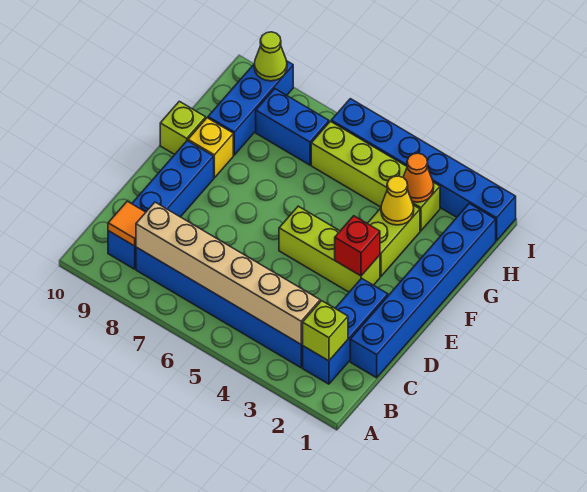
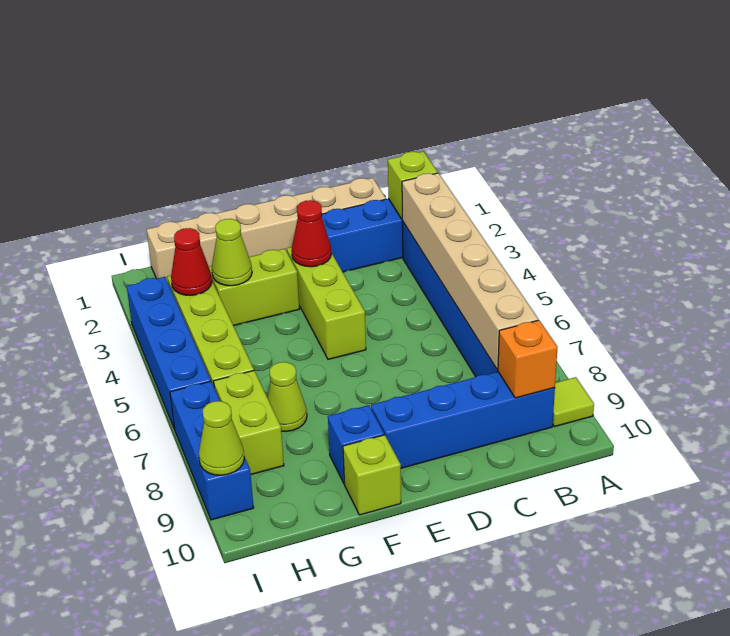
none -> lime 1x1 tile [553,377,594,427]
orange 1x1 tile [108,201,146,246] -> orange 1x1 brick [498,320,557,398]
blue 1x6 brick [350,204,496,378] -> tan 1x6 brick [147,178,386,282]
red 1x1 brick [335,216,380,276] -> red 1x1 cone [292,200,331,267]
yellow 1x1 brick [188,118,233,178] -> blue 1x1 brick [328,405,384,484]
yellow 1x1 cone [381,176,414,225] -> lime 1x1 cone [212,219,252,286]
none -> lime 1x1 cone [267,362,307,432]
blue 1x3 brick [208,61,293,155] -> blue 1x3 brick turned to [170,381,254,520]
orange 1x1 cone [403,153,434,202] -> red 1x1 cone [171,228,212,295]
blue 1x2 brick [256,89,329,165] -> lime 1x2 brick [214,370,284,474]
blue 1x6 brick [331,99,516,241] -> blue 1x4 brick [127,277,211,429]

